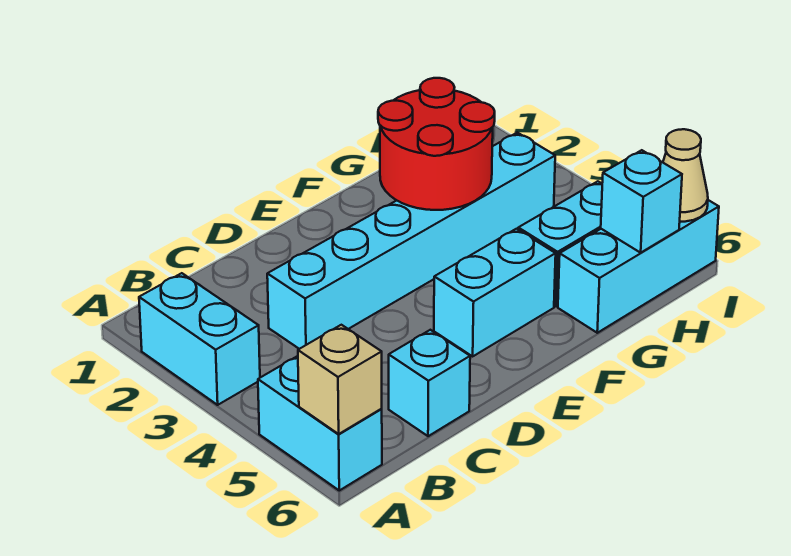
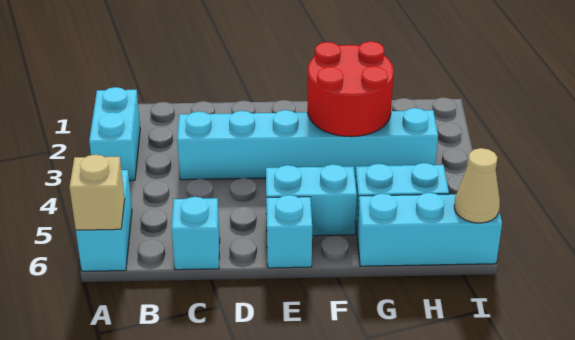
cyan 1x1 brick [601,150,682,253] -> cyan 1x1 brick moved to [266,195,312,268]

